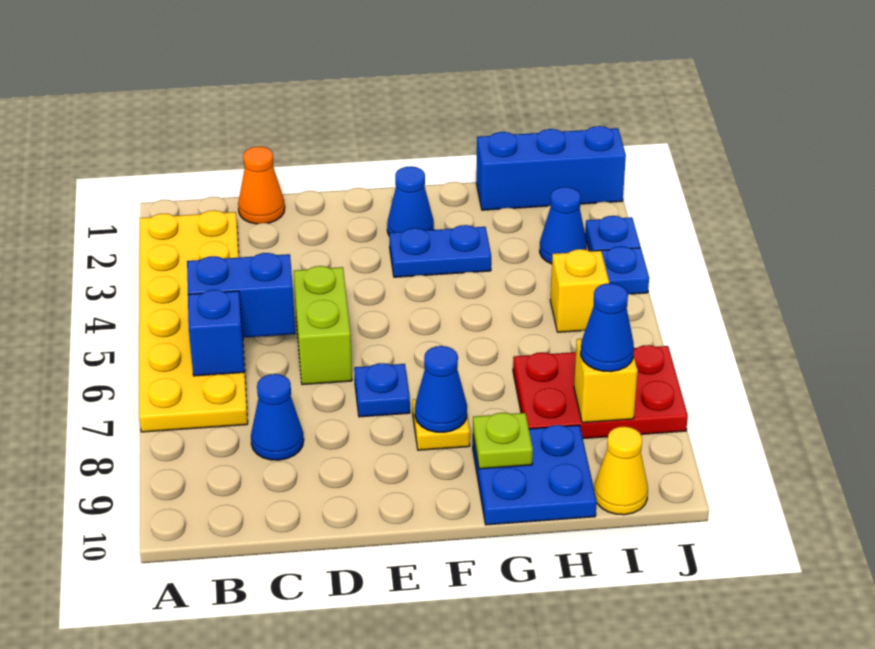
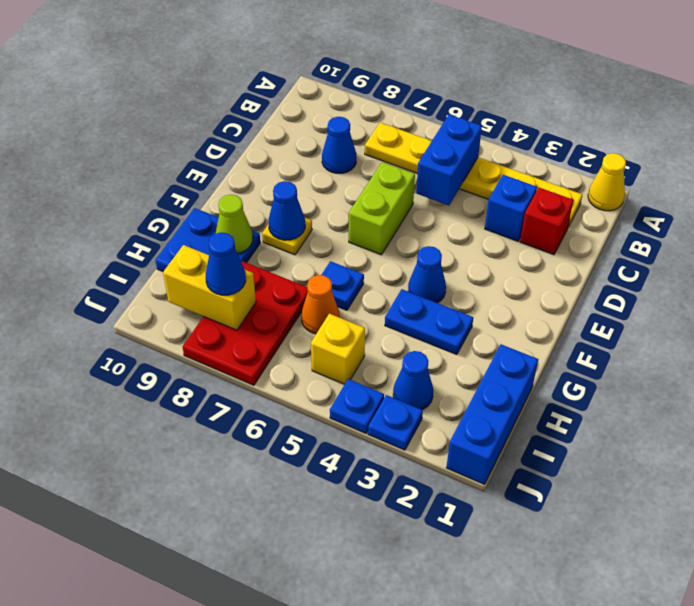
yellow 2x6 plate [139,210,248,432] -> yellow 1x6 plate [365,123,582,227]
blue 1x1 brick [188,290,245,376] -> blue 1x1 brick moved to [485,175,537,241]
orange 1x1 cone [238,146,285,224] -> orange 1x1 cone moved to [301,275,339,334]
none -> red 1x1 brick [520,188,573,255]
lime 1x2 brick [294,266,352,385] -> lime 1x2 brick turned to [349,162,415,255]
blue 1x1 plate [354,363,410,417] -> blue 1x1 plate moved to [322,261,364,310]
blue 1x1 cone [387,166,434,235] -> blue 1x1 cone moved to [408,246,446,303]
blue 1x2 plate [389,225,491,277] -> blue 1x2 plate turned to [385,289,473,355]
lime 1x1 plate [473,413,533,469] -> lime 1x1 cone [216,195,253,253]
yellow 1x1 brick [574,339,638,423] -> yellow 1x2 brick [163,245,256,330]
yellow 1x1 cone [594,427,648,515] -> yellow 1x1 cone moved to [588,153,626,211]

